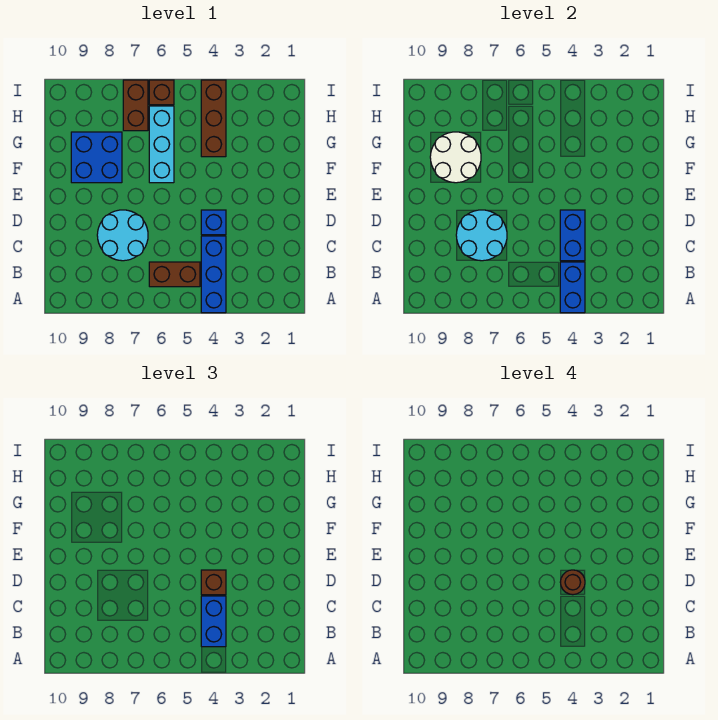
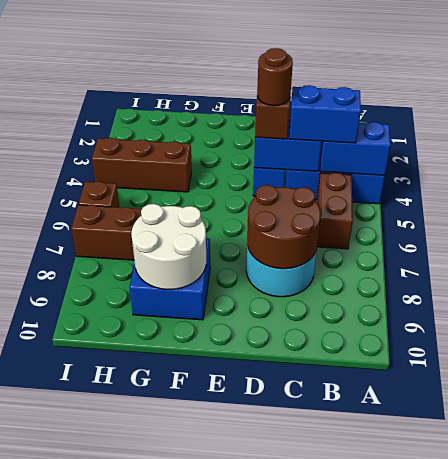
cyan 2x2 round brick [456,210,507,261] -> brown 2x2 round brick [247,185,321,269]
cyan 1x3 brick [149,106,174,183] -> none

